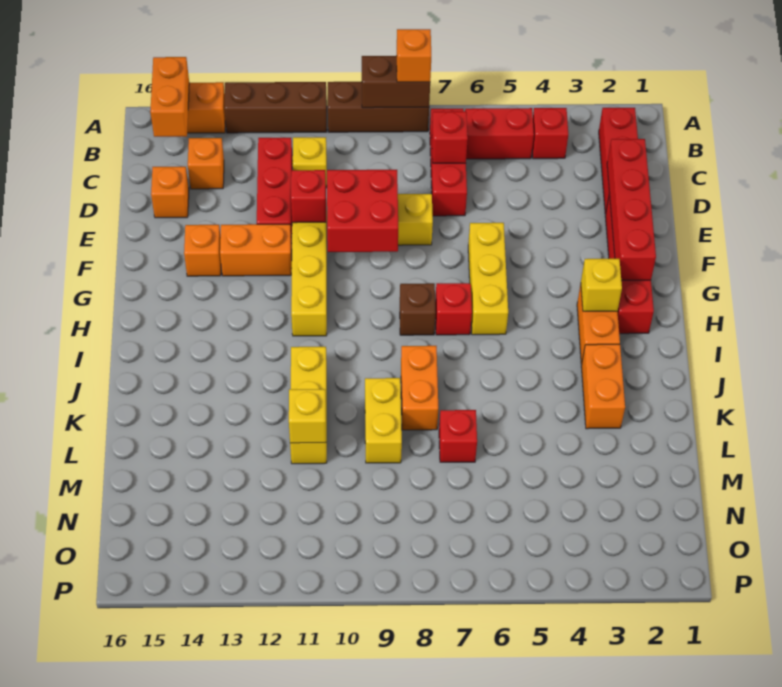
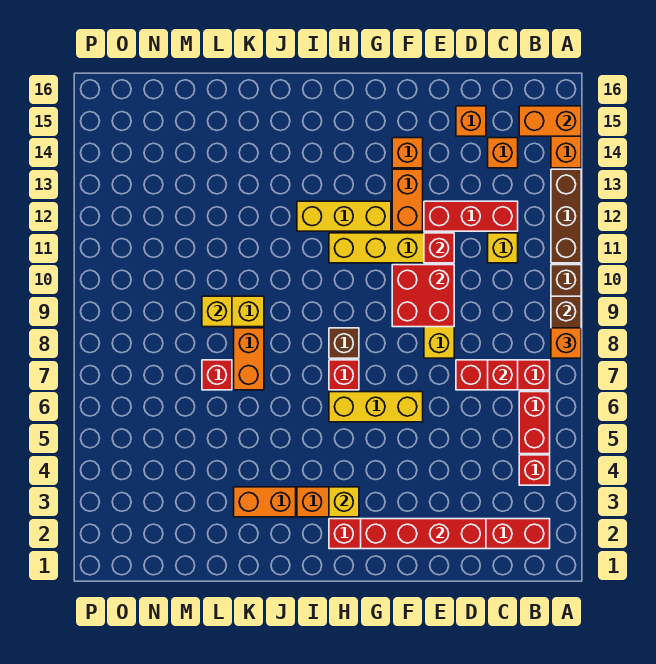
orange 1x2 brick [401,346,438,430] -> orange 1x2 brick turned to [234,328,264,390]
yellow 1x3 brick [290,347,327,464] -> yellow 1x3 brick moved to [297,201,391,231]
yellow 1x1 brick [289,389,326,443] -> yellow 1x1 brick moved to [202,296,232,327]

